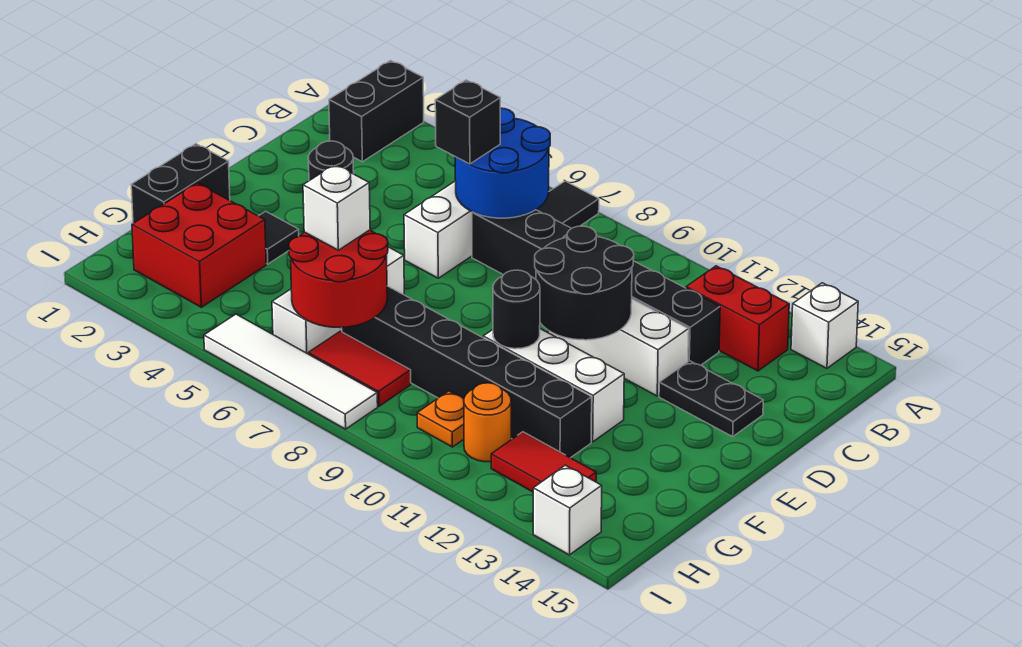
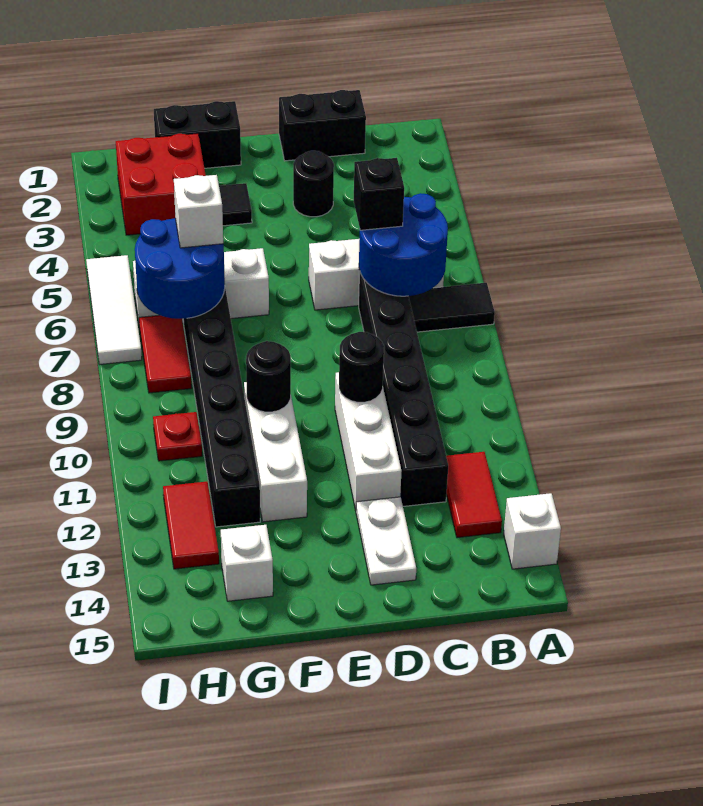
black 1x2 brick [329,61,424,162] -> black 1x2 brick moved to [279,90,366,161]
red 1x2 brick [686,266,789,371] -> red 1x2 tile [446,452,502,538]
black 2x2 round brick [535,226,634,340] -> black 1x1 round brick [339,332,384,402]
black 1x2 plate [659,361,763,437] -> white 1x2 plate [356,497,416,585]
red 2x2 round brick [289,230,388,328] -> blue 2x2 round brick [135,218,225,319]
orange 1x1 plate [417,391,464,447] -> red 1x1 plate [153,412,202,461]
orange 1x1 round brick [464,383,511,462] -> none
white 1x4 tile [204,314,378,429] -> white 1x3 tile [86,255,142,365]
white 1x1 brick [533,465,602,555] -> white 1x1 brick moved to [221,525,273,601]

